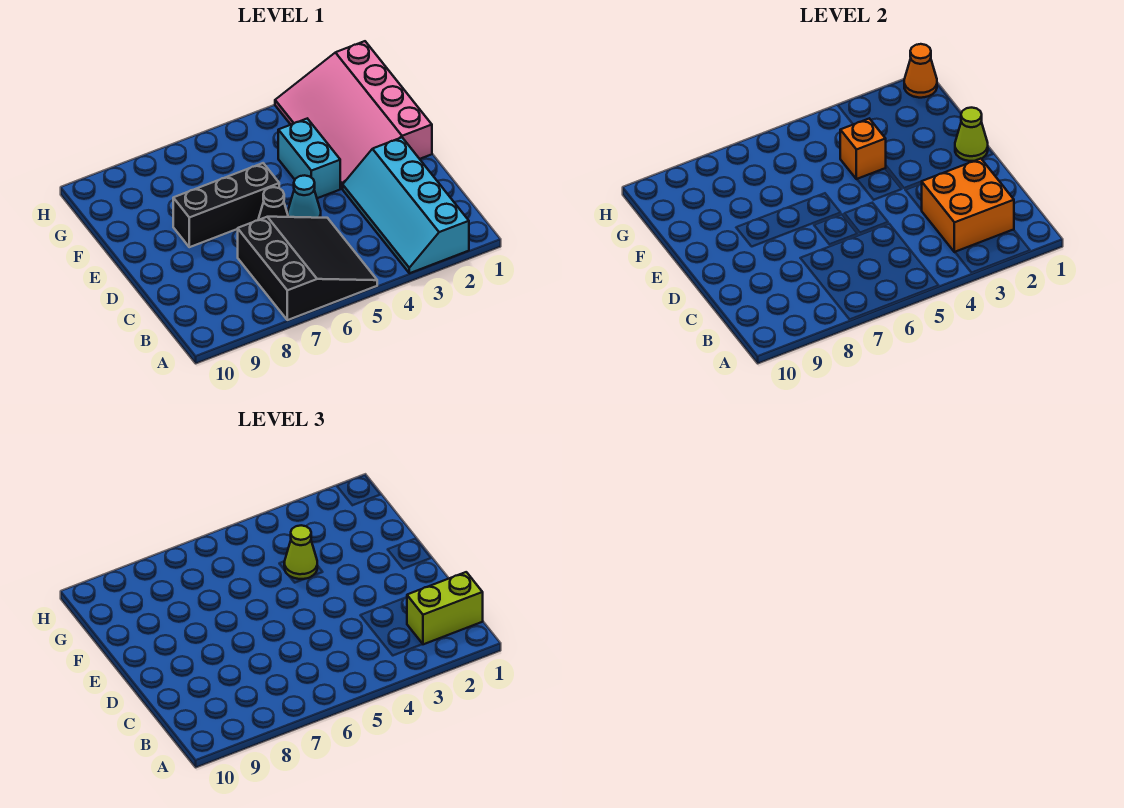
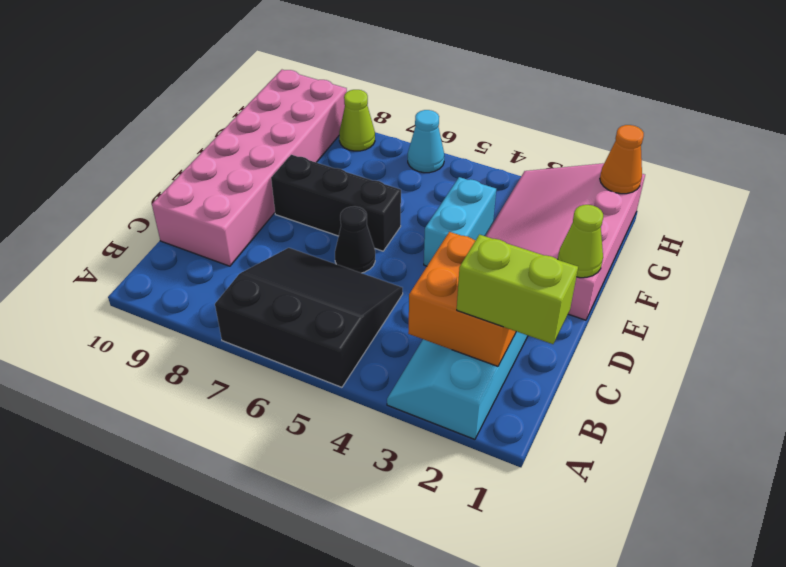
black 3x3 slope [238,217,377,320] -> black 3x3 slope turned to [215,248,403,387]
none -> pink 2x6 brick [152,70,347,266]
cyan 1x1 cone [288,175,321,218] -> cyan 1x1 cone moved to [408,110,444,173]
orange 1x1 brick [840,119,886,179] -> none
lime 1x1 cone [284,525,317,579] -> lime 1x1 cone moved to [339,90,375,151]

